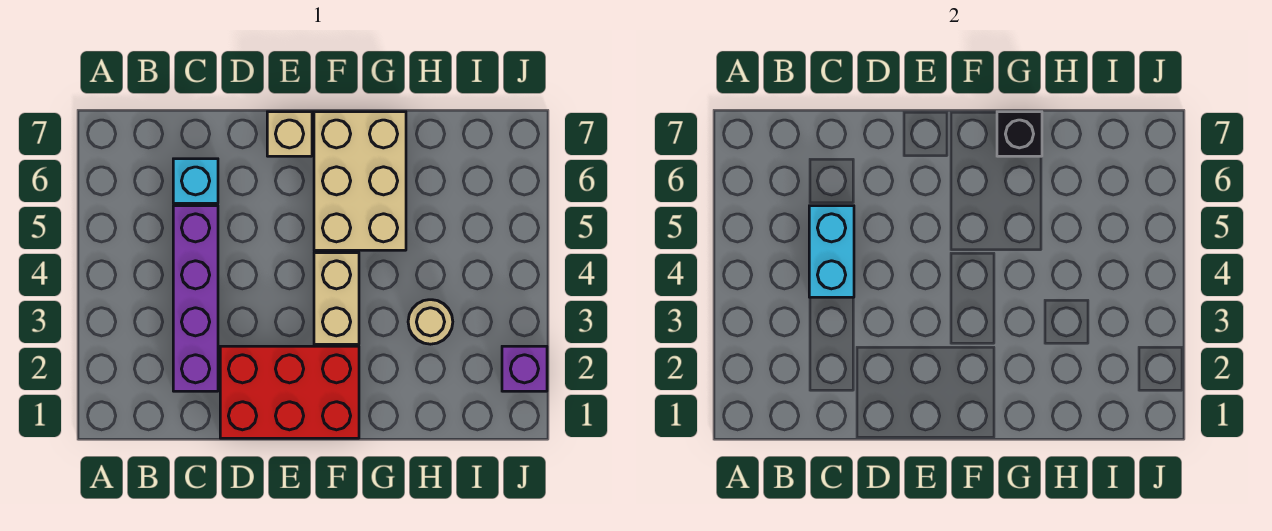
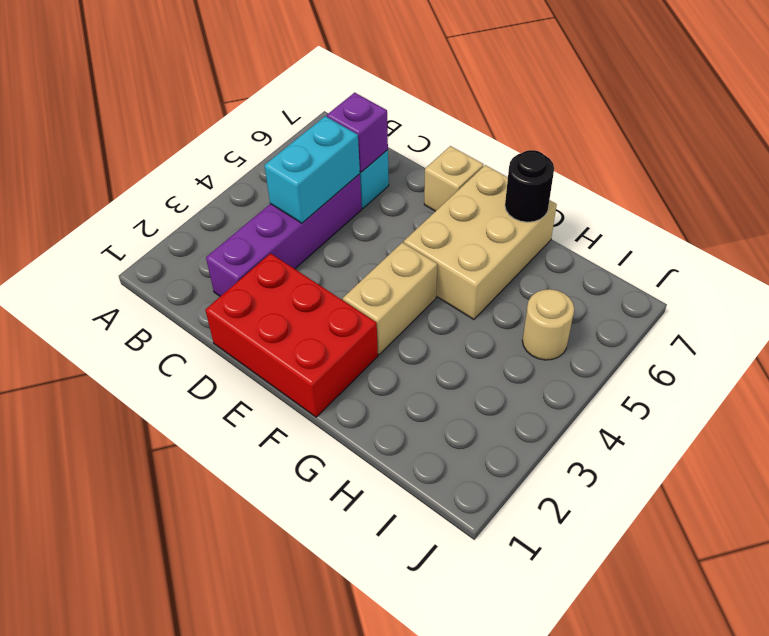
black 1x1 brick [997,112,1042,156] -> black 1x1 round brick [505,150,554,222]
tan 1x1 round brick [408,300,453,344] -> tan 1x1 round brick moved to [522,289,574,360]
purple 1x1 brick [502,346,547,391] -> purple 1x1 brick moved to [327,93,388,172]

